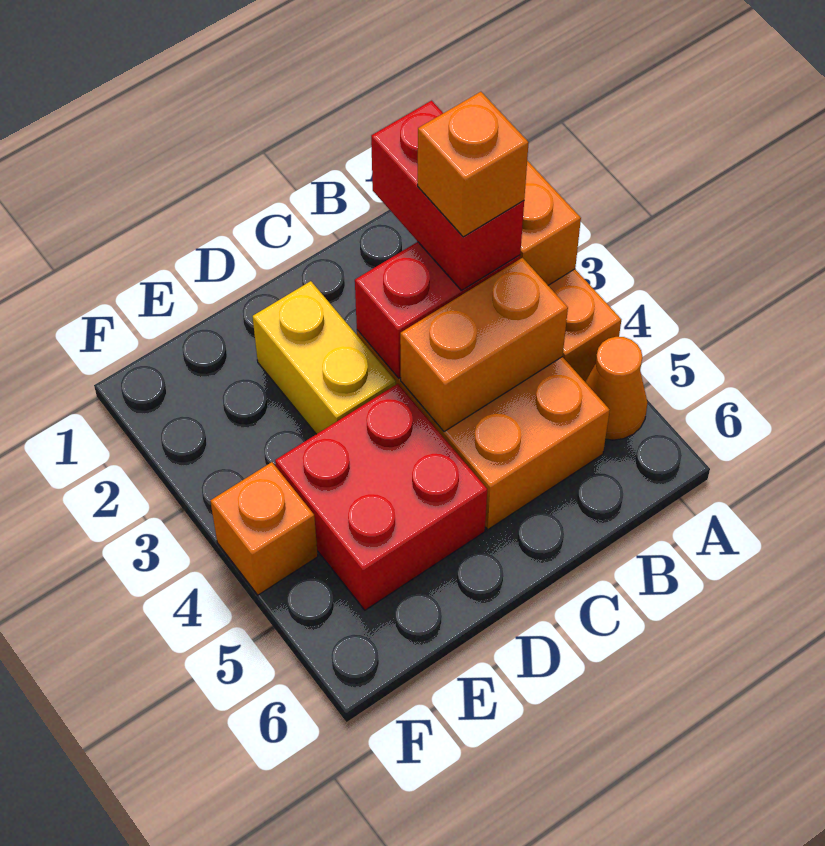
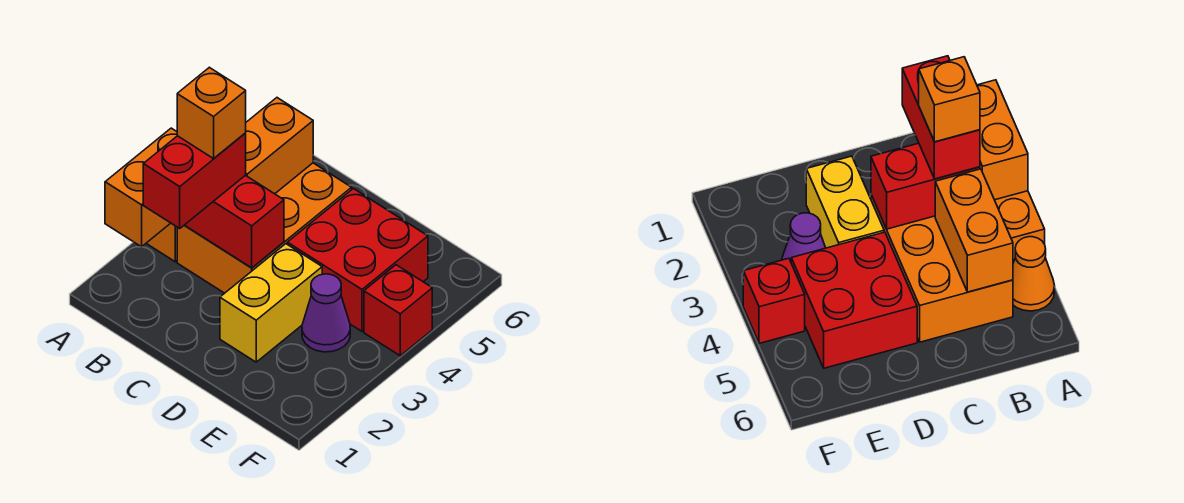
orange 1x2 brick [400,258,568,432] -> orange 1x2 brick turned to [246,98,313,194]
none -> purple 1x1 cone [302,274,350,352]
orange 1x1 brick [210,462,318,595] -> red 1x1 brick [364,265,432,356]

